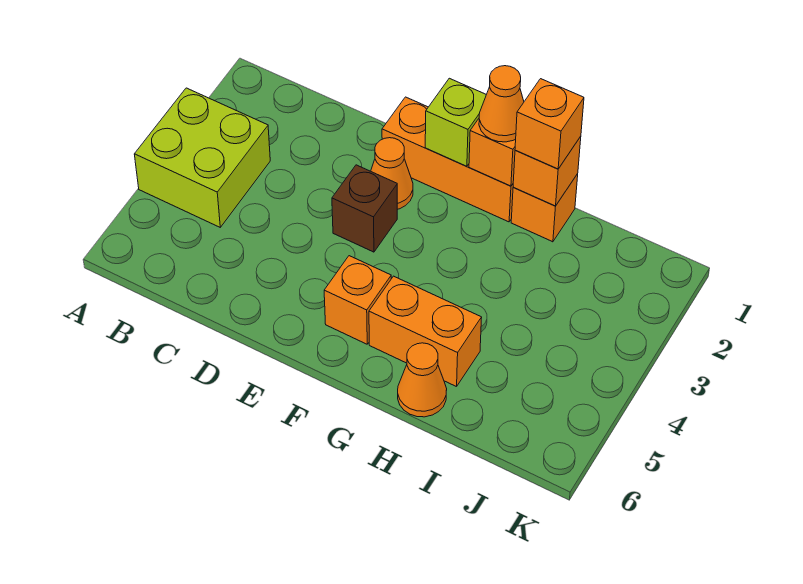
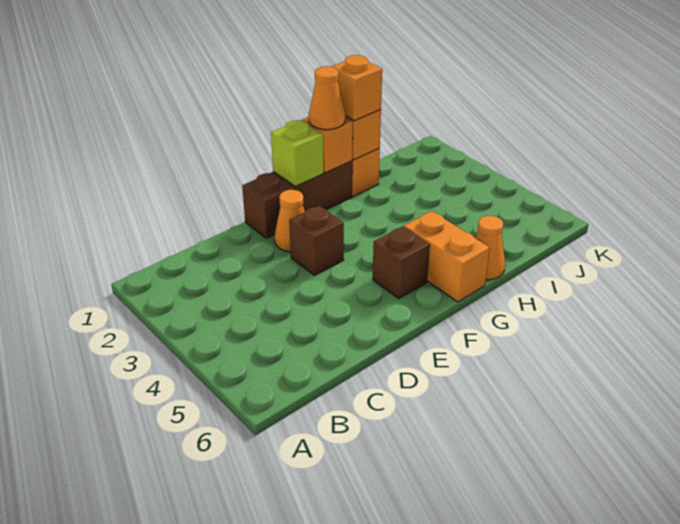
lime 2x2 brick [134,88,270,227] -> none
orange 1x3 brick [382,97,513,222] -> brown 1x3 brick [242,161,352,238]
orange 1x1 brick [324,256,391,344] -> brown 1x1 brick [373,226,430,299]
orange 1x2 brick [369,276,482,387] -> orange 1x2 brick turned to [404,211,490,302]

